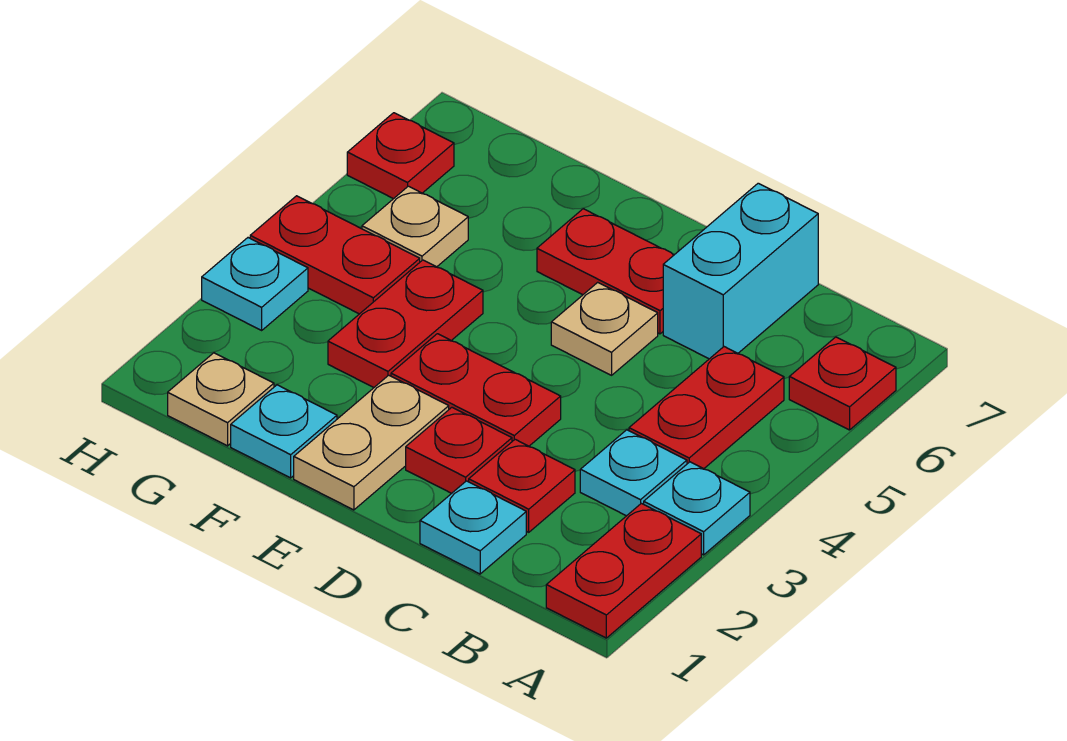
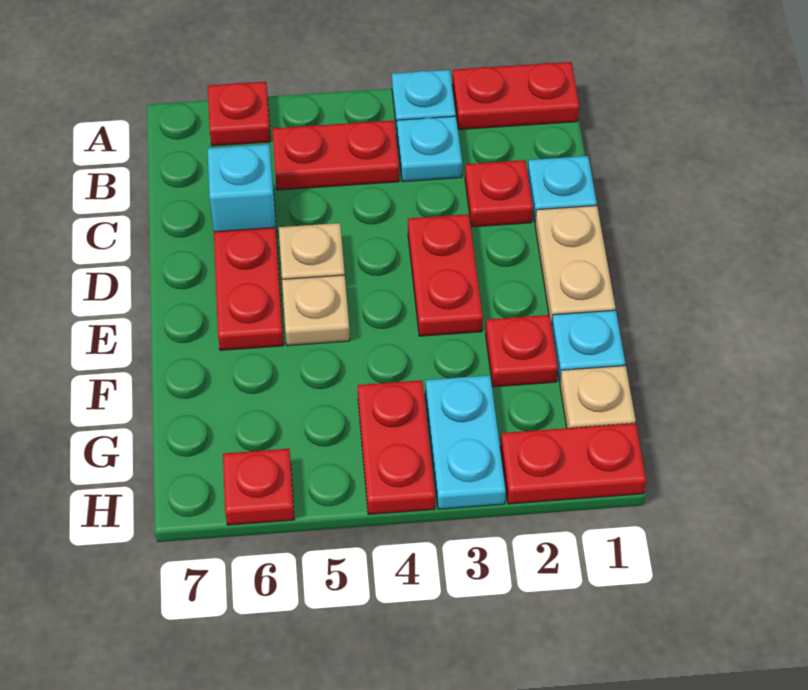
cyan 1x2 brick [663,183,818,359] -> cyan 1x1 brick [208,144,276,232]
red 1x1 plate [406,407,512,493] -> red 1x1 plate moved to [485,315,558,387]
tan 1x2 plate [294,375,449,510] -> tan 1x2 plate turned to [535,206,615,326]
red 1x2 plate [328,260,483,387] -> red 1x2 plate moved to [500,423,646,504]
tan 1x1 plate [362,186,468,267] -> tan 1x1 plate moved to [282,275,350,346]
cyan 1x1 plate [202,238,308,330] -> cyan 1x2 plate [426,375,506,509]

